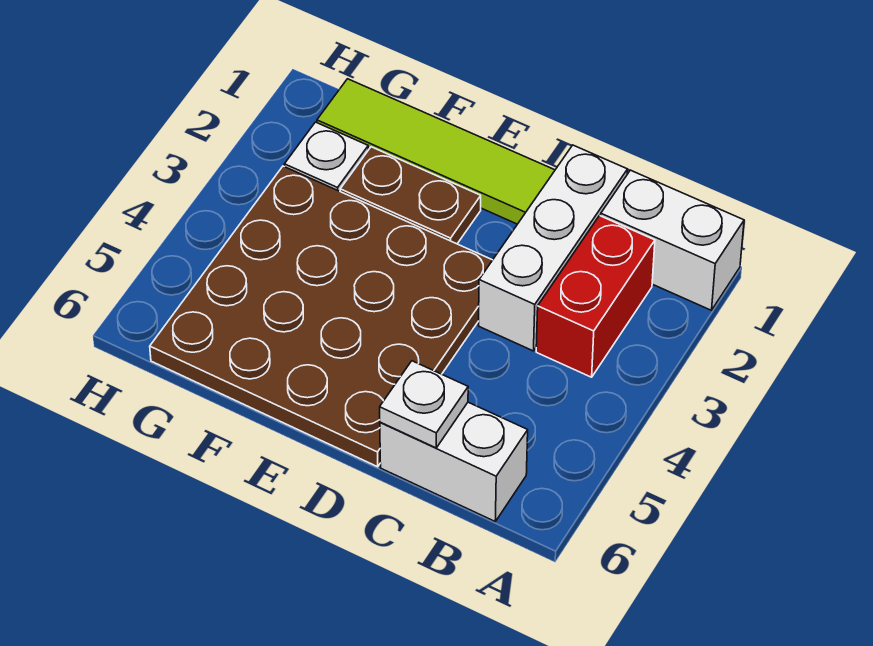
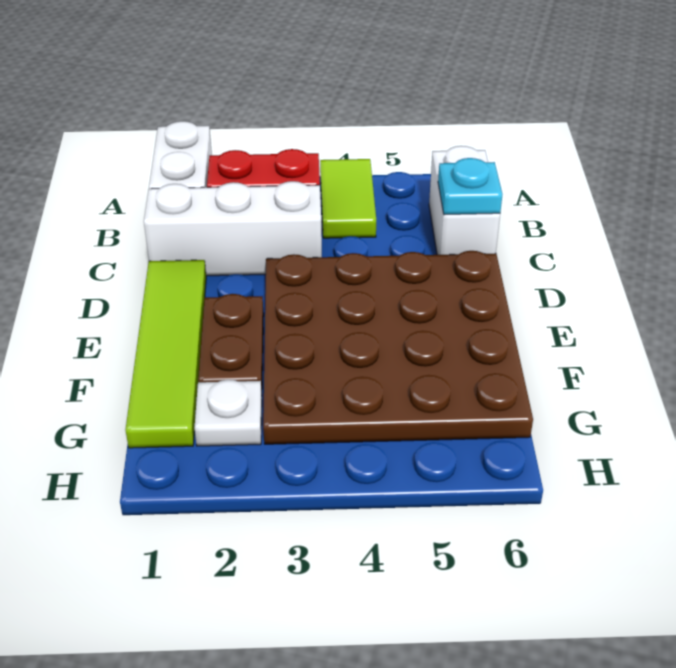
none -> lime 1x2 tile [320,159,376,238]
white 1x1 plate [380,361,468,448] -> cyan 1x1 plate [438,158,502,215]

